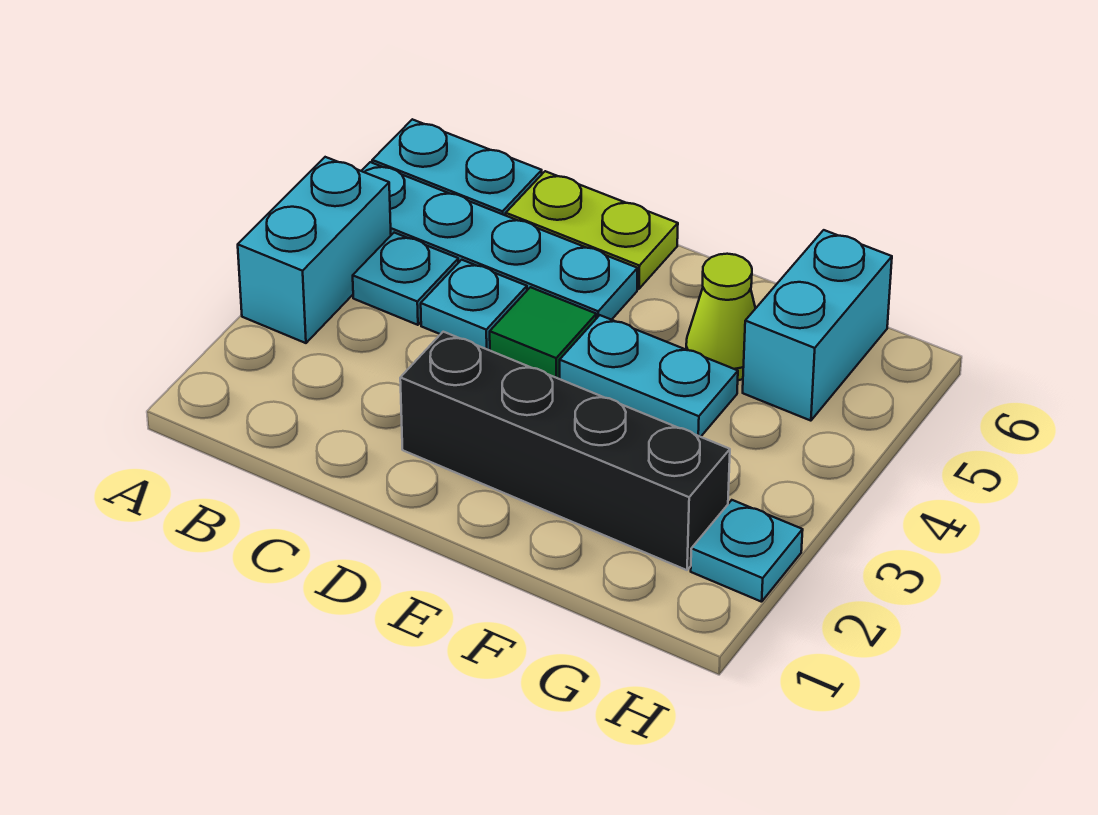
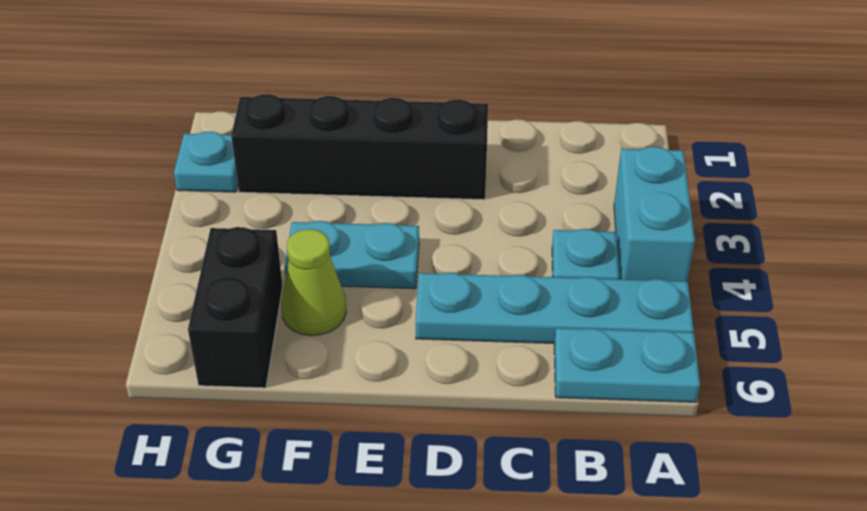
cyan 1x1 plate [421,260,527,350] -> none
lime 1x2 plate [506,171,678,289] -> none
green 1x1 tile [490,287,596,379] -> none
cyan 1x2 brick [743,230,892,421] -> black 1x2 brick [188,227,283,388]

